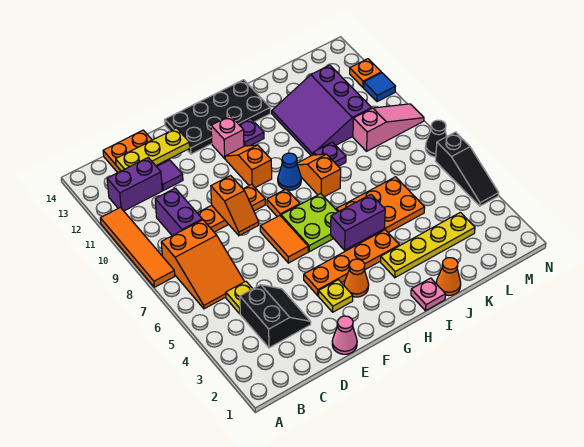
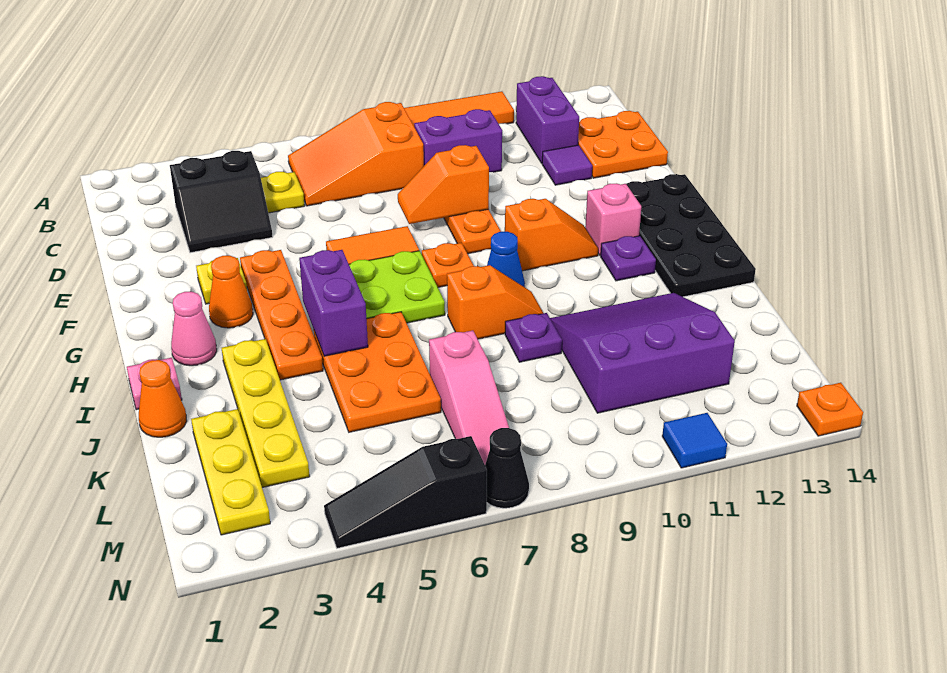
yellow 1x3 plate [116,128,190,171] -> yellow 1x3 plate moved to [191,409,270,535]
pink 1x1 cone [332,316,357,354] -> pink 1x1 cone moved to [171,292,217,366]
pink 1x3 slope [353,104,424,151] -> pink 1x3 slope moved to [429,331,509,464]
orange 1x1 plate [350,59,381,87] -> orange 1x1 plate moved to [797,383,863,436]

